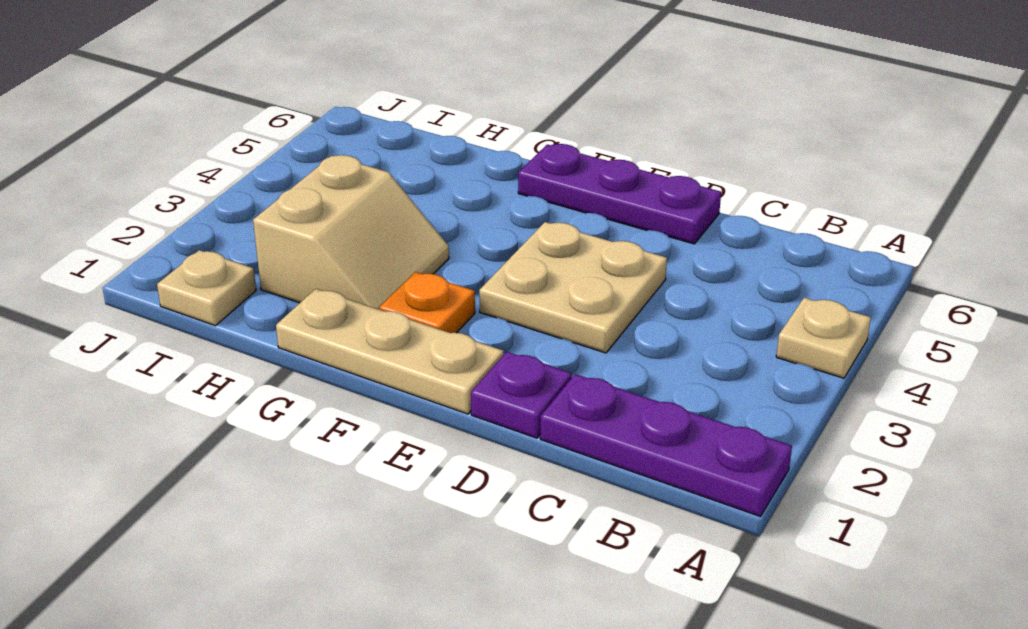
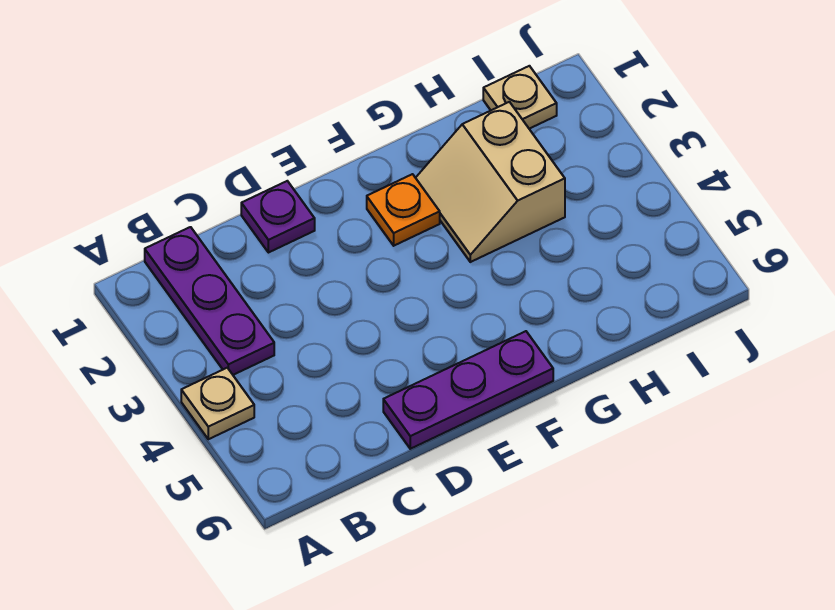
purple 1x3 plate [540,374,792,516] -> purple 1x3 plate turned to [145,227,274,375]
tan 2x2 plate [479,222,667,353] -> none
tan 1x3 plate [276,289,504,414] -> none

